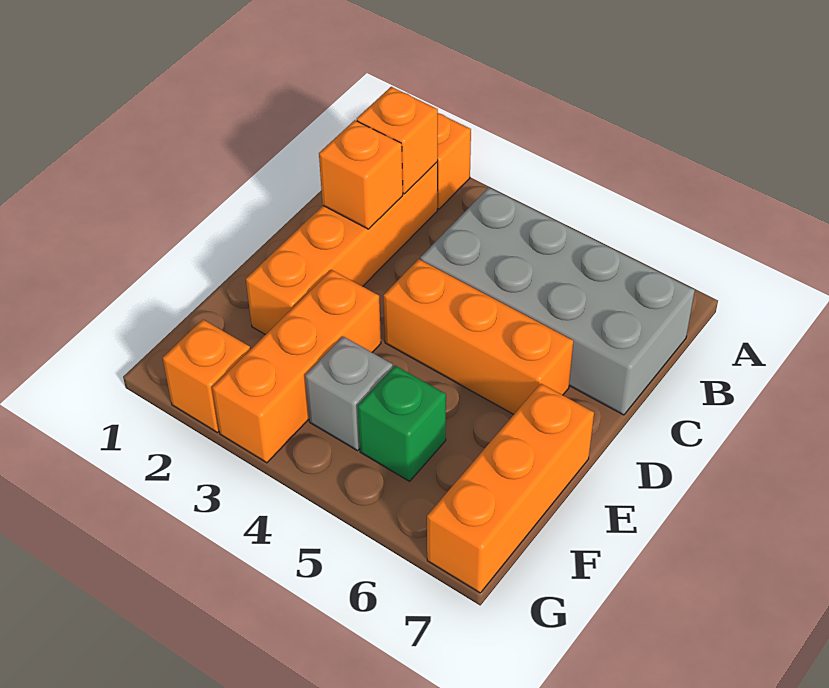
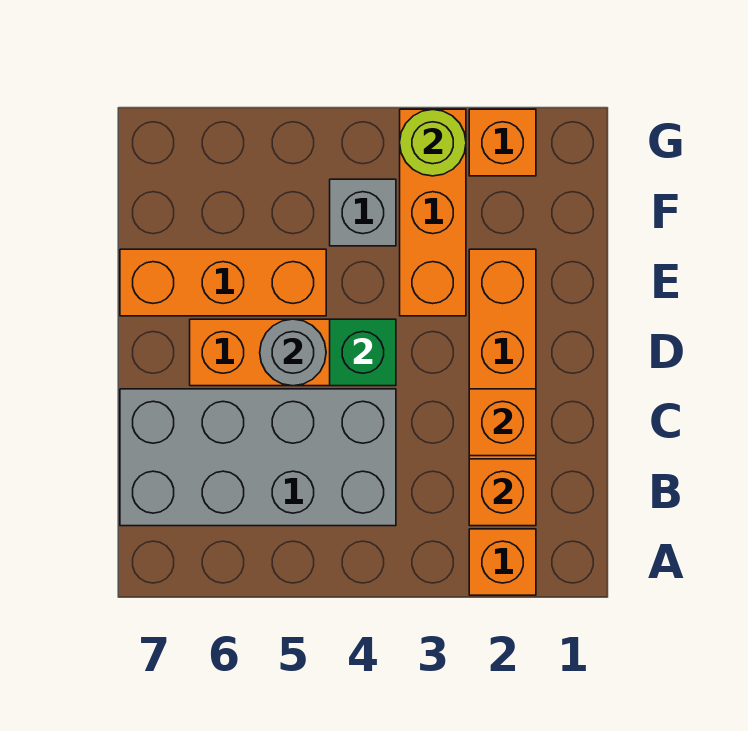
none -> grey 1x1 round brick [260,319,326,386]
orange 1x3 brick [427,384,594,593] -> orange 1x3 brick turned to [120,249,326,316]
green 1x1 brick [357,366,446,481] -> green 1x1 brick moved to [330,319,396,386]
none -> lime 1x1 round brick [400,109,466,176]

